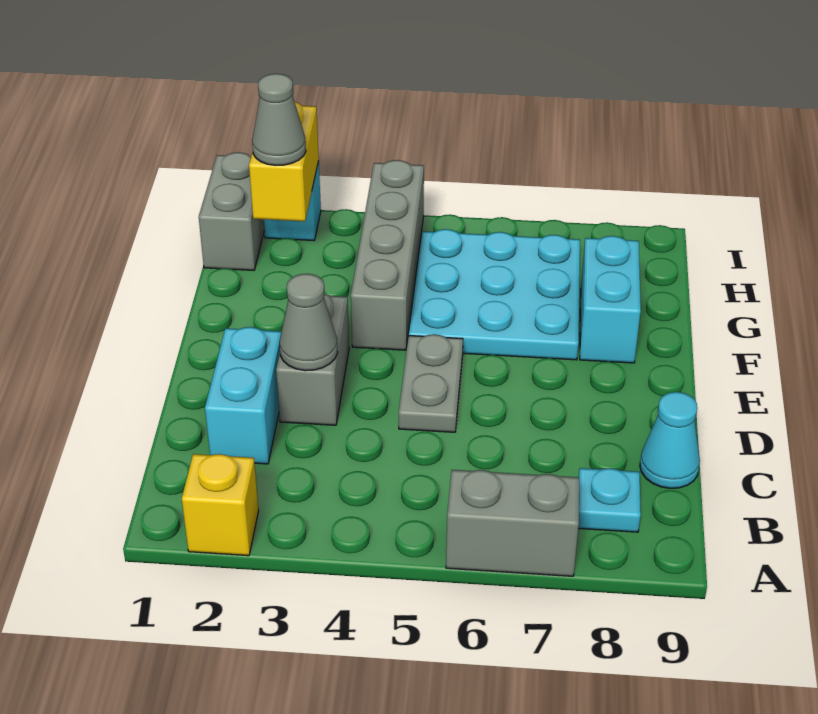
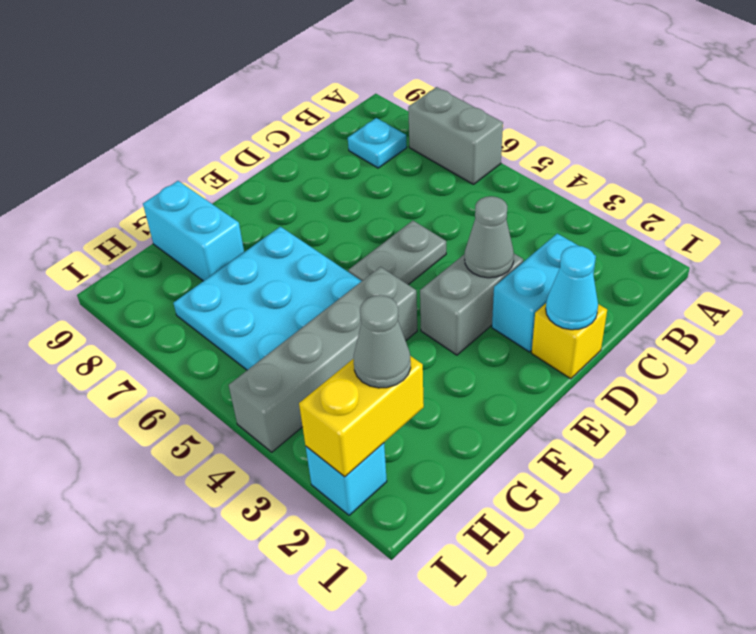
yellow 1x1 brick [182,454,259,556] -> yellow 1x1 brick moved to [532,303,607,379]
cyan 1x1 cone [640,392,700,488] -> cyan 1x1 cone moved to [546,246,598,330]
cyan 1x2 brick [580,236,641,363] -> cyan 1x2 brick turned to [143,181,244,281]
grey 1x2 brick [199,152,264,270] -> none

